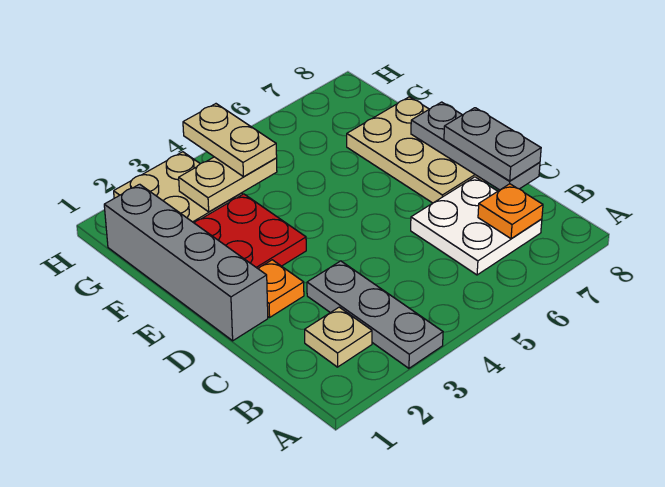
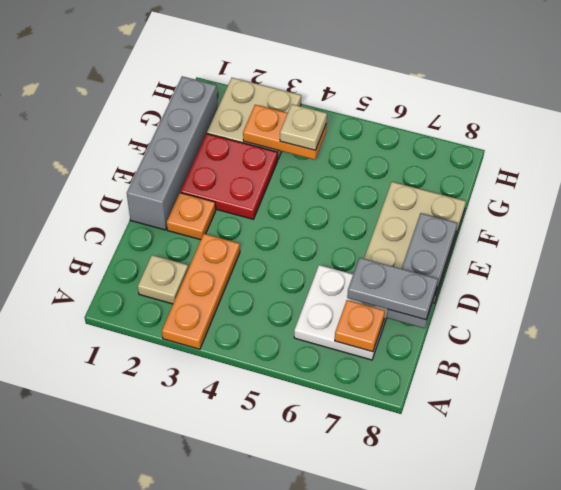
grey 1x3 plate [307,261,443,368] -> orange 1x3 plate [162,234,240,349]
grey 1x2 plate [444,108,541,181] -> grey 1x2 plate turned to [347,258,438,320]
tan 1x2 plate [179,157,277,212] -> orange 1x2 plate [243,105,327,160]
tan 1x2 plate [183,104,277,177] -> tan 1x1 plate [280,104,327,150]

